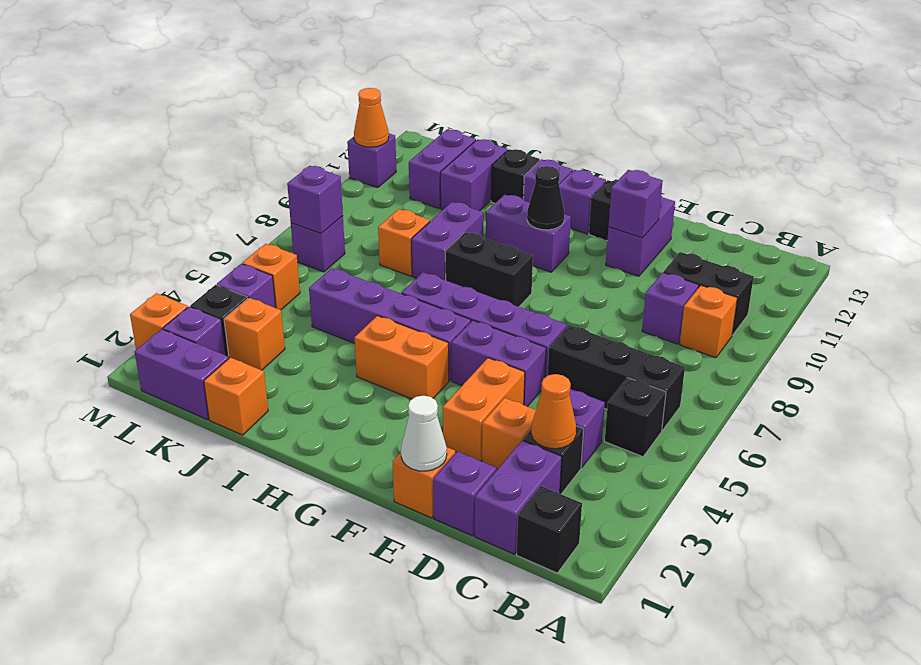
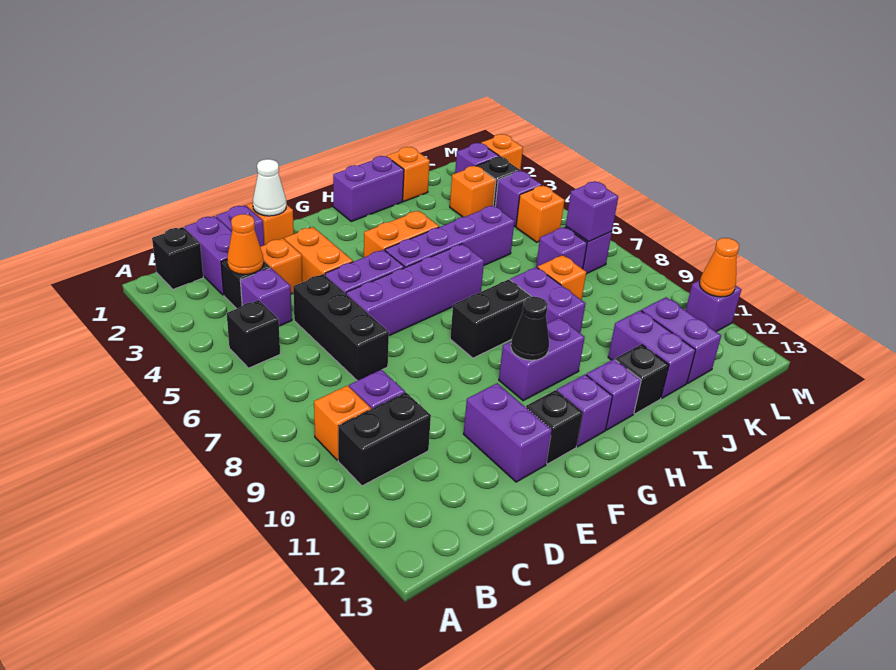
black 1x3 brick [548,325,685,431] -> black 1x3 brick turned to [293,274,389,381]
purple 1x1 brick [608,170,663,238] -> purple 1x1 brick moved to [536,227,587,269]
purple 1x2 brick [135,329,229,420] -> purple 1x2 brick moved to [333,156,404,221]

